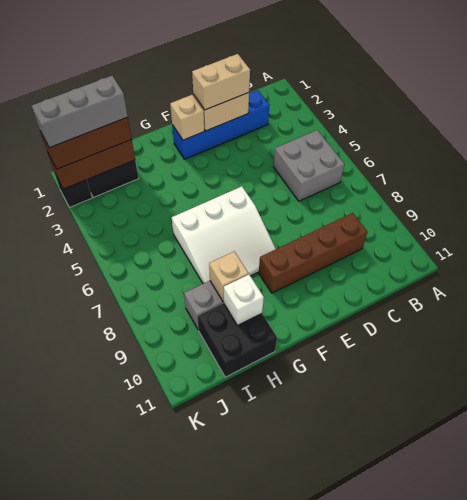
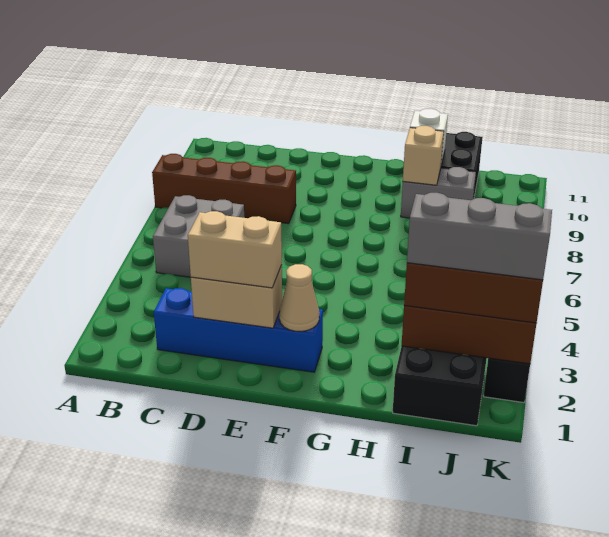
brown 1x4 brick [259,213,367,293] -> brown 1x4 brick moved to [152,154,296,224]
tan 1x1 brick [170,95,204,140] -> tan 1x1 cone [279,264,319,331]
white 3x3 slope [172,186,276,284] -> none

